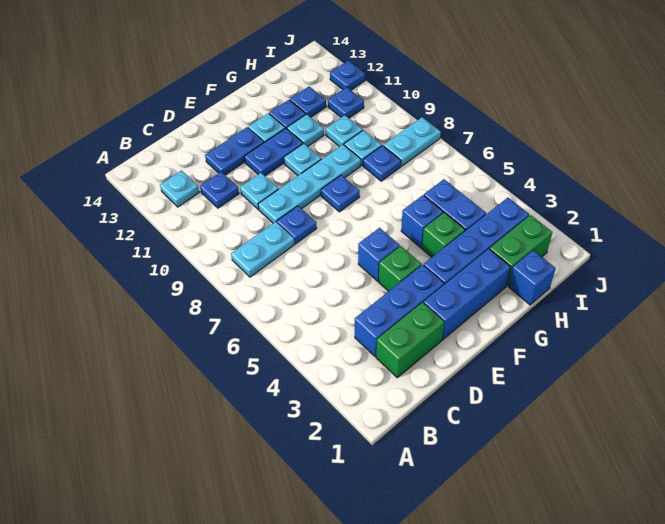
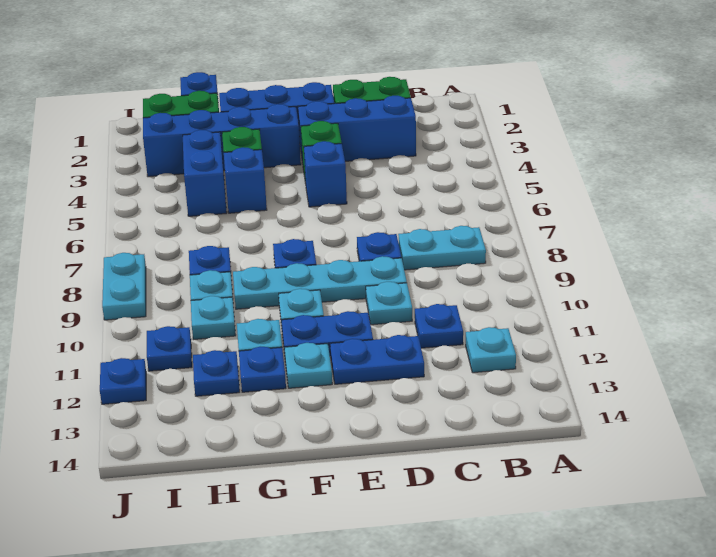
cyan 1x2 plate [383,117,441,166] -> cyan 1x2 plate turned to [102,253,146,320]

